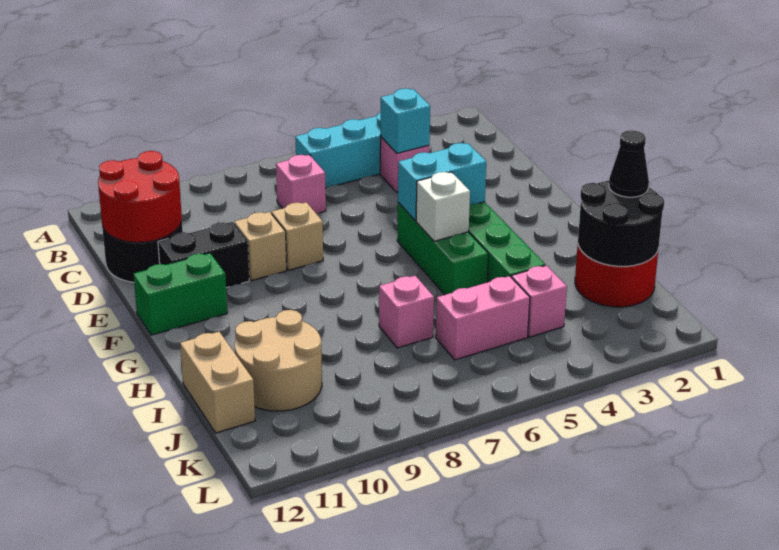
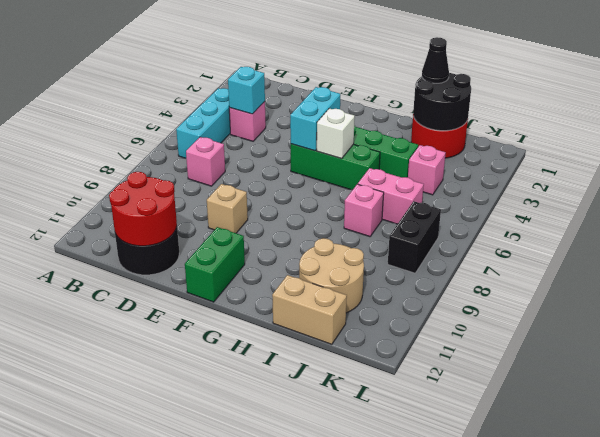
tan 1x1 brick [272,202,323,270] -> none
black 1x2 brick [158,222,249,288] -> black 1x2 brick moved to [388,201,441,273]
pink 1x2 brick [436,276,530,360] -> pink 1x2 brick turned to [358,168,424,224]

